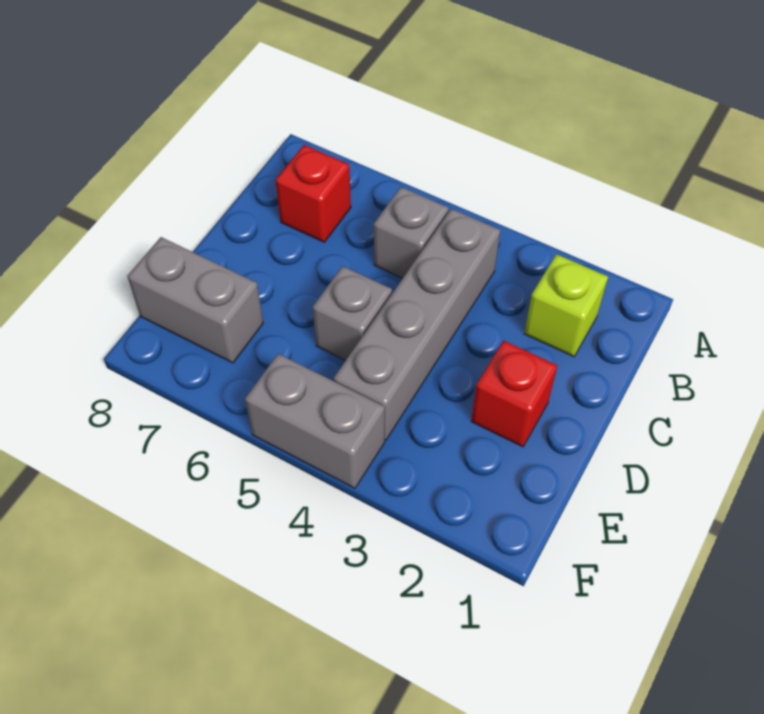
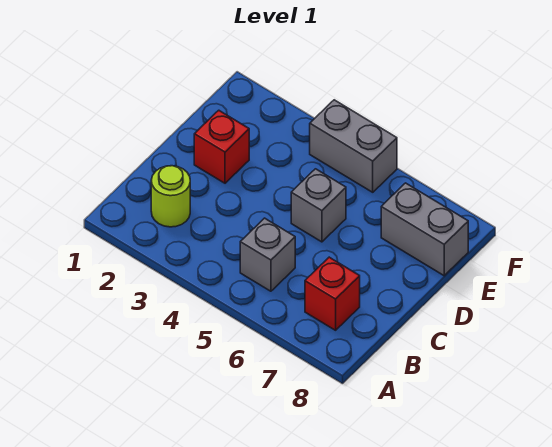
lime 1x1 brick [524,254,608,357] -> lime 1x1 round brick [151,166,190,227]
grey 1x4 brick [334,209,500,440] -> none

